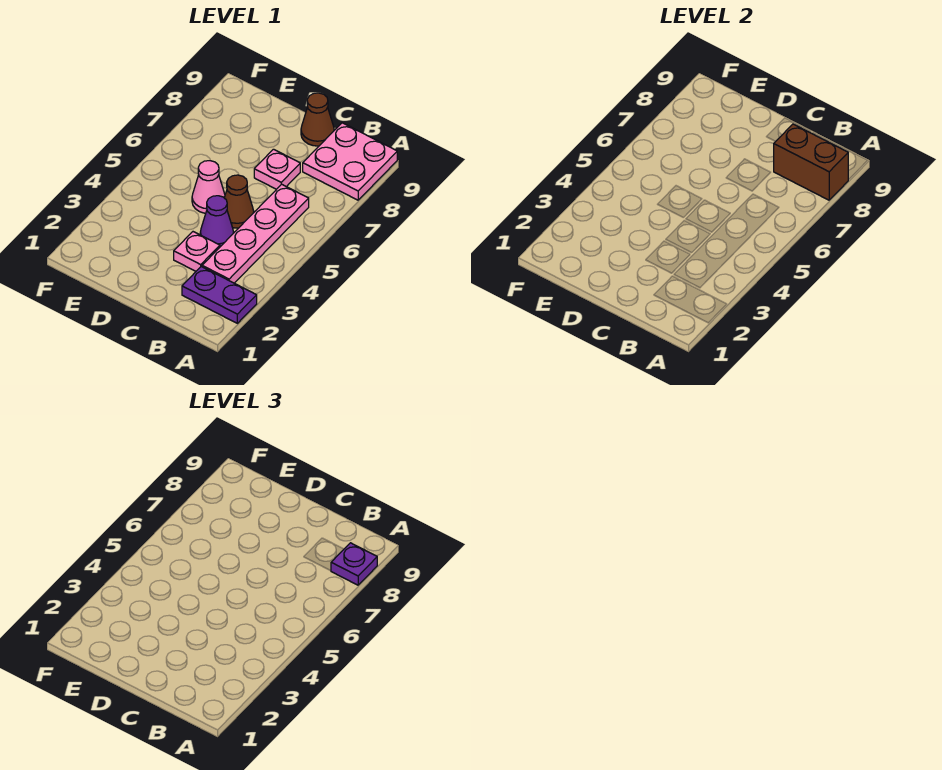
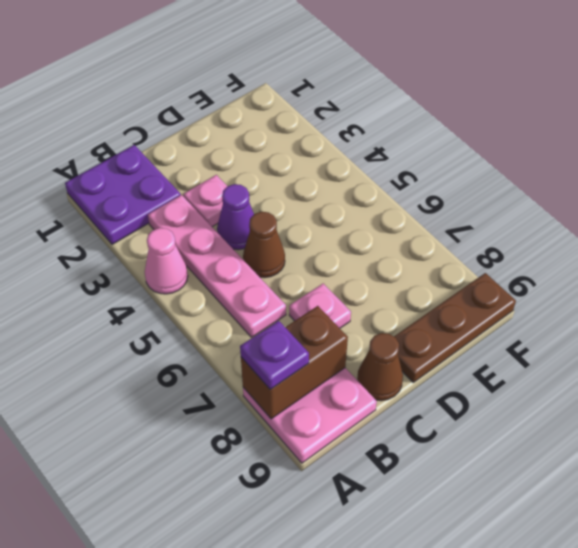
purple 1x2 plate [182,267,257,323] -> purple 2x2 plate [65,145,181,244]
pink 1x1 cone [192,161,225,213] -> pink 1x1 cone moved to [145,228,188,294]
none -> brown 1x3 plate [394,273,516,382]

